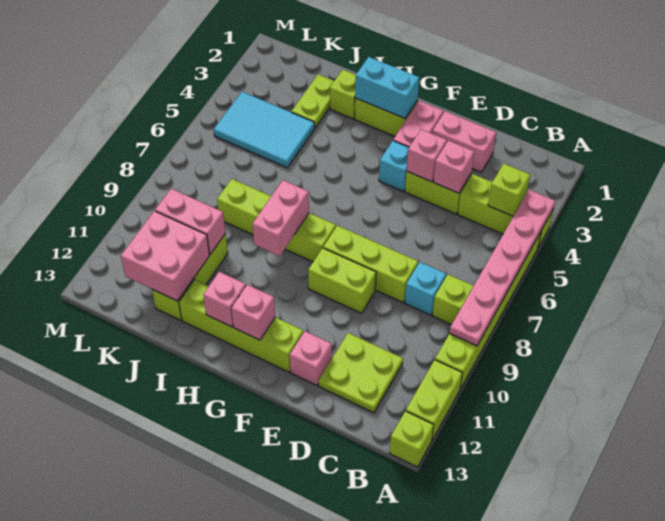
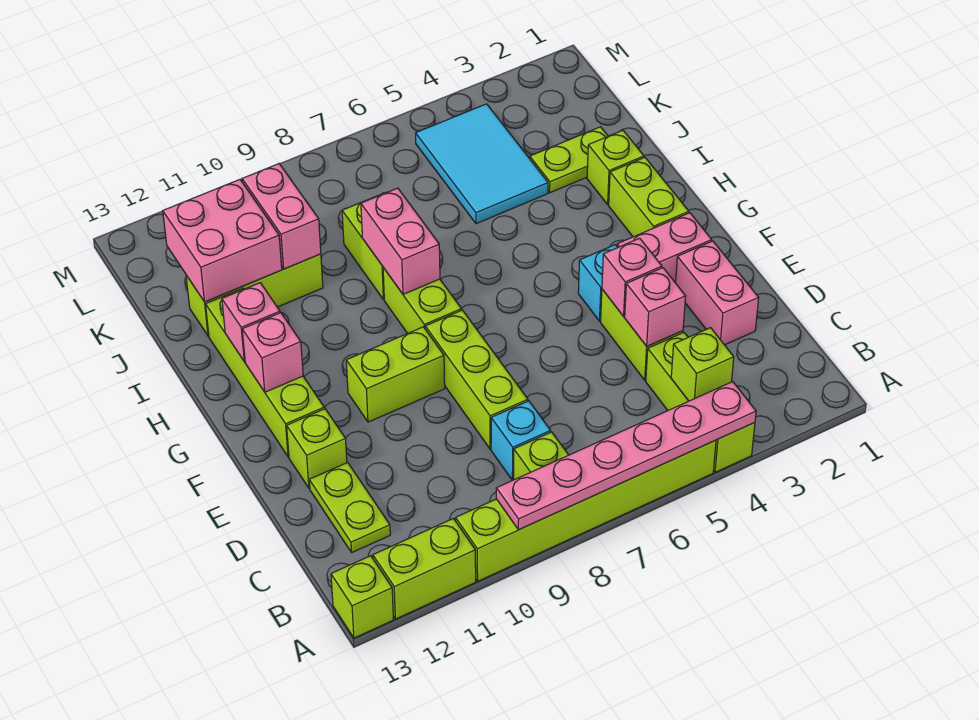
lime 2x2 plate [318,333,403,413] -> lime 1x2 plate [309,463,390,552]
lime 1x2 brick [308,248,376,313] -> lime 1x2 brick turned to [346,327,445,422]
pink 1x1 brick [290,331,332,386] -> lime 1x1 brick [287,409,347,488]
cyan 1x2 brick [355,57,419,118] -> none
pink 1x2 brick [252,180,309,256] -> pink 1x2 brick turned to [361,188,440,294]

